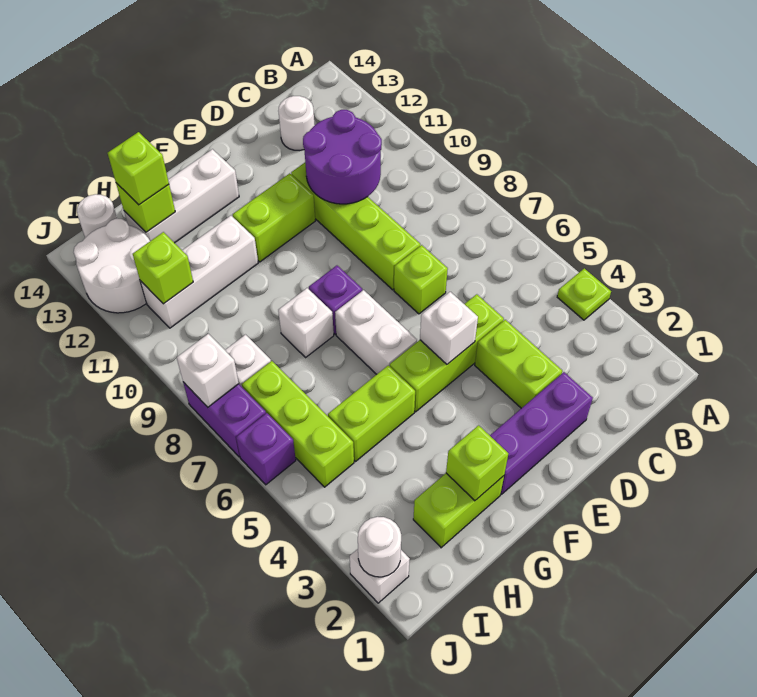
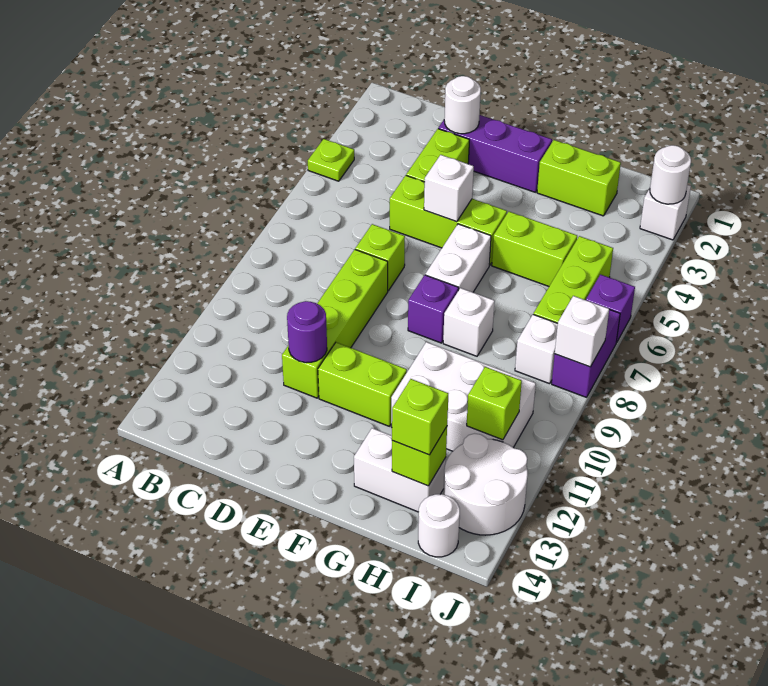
purple 2x2 round brick [303,110,382,204] -> purple 1x1 round brick [287,301,327,363]
white 1x1 round brick [278,96,315,151] -> white 1x1 round brick moved to [444,76,481,134]
white 1x3 brick [124,149,239,243] -> white 1x2 brick [354,428,446,512]
lime 1x1 brick [446,425,508,501] -> none
white 1x3 brick [140,216,258,328] -> white 2x3 brick [391,342,536,451]

